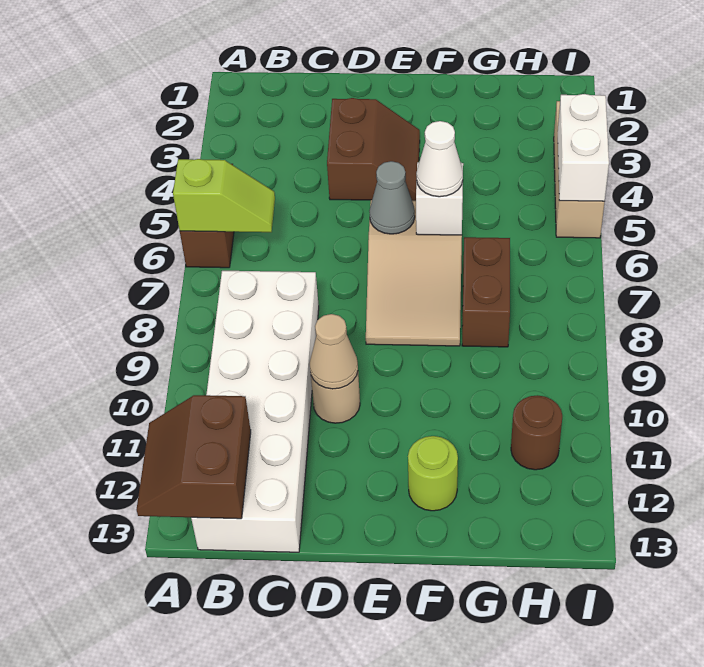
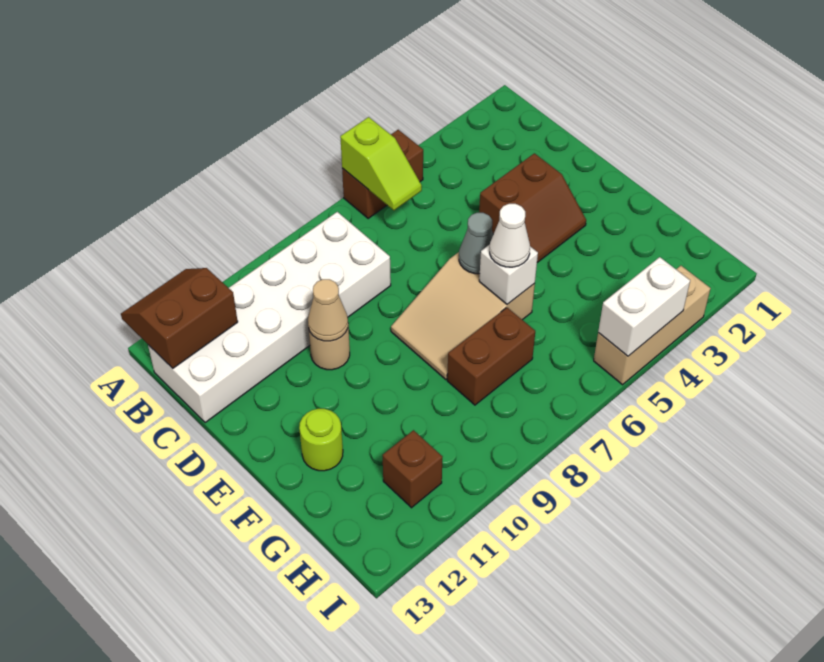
brown 1x1 round brick [511,395,562,470] -> brown 1x1 brick [383,430,442,508]

